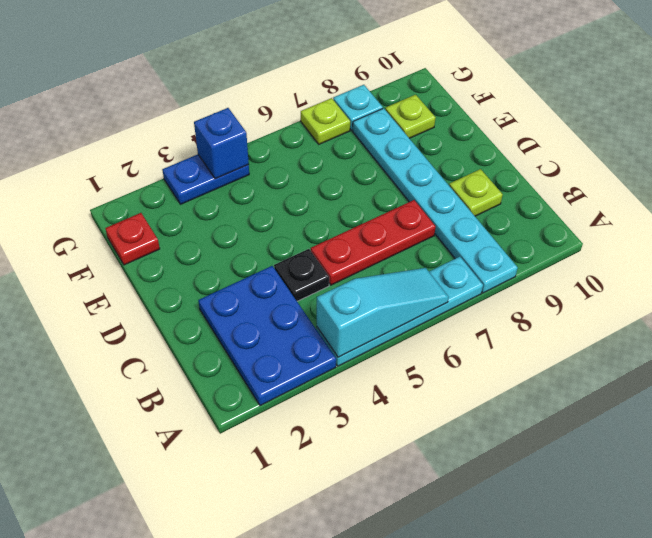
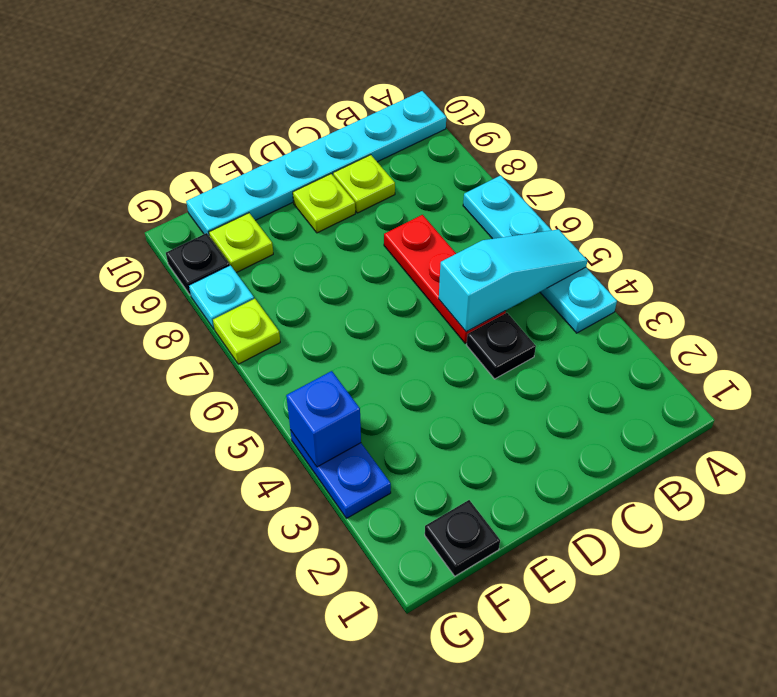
blue 2x3 plate [198,266,336,406] -> none
cyan 1x3 slope [317,268,449,357] -> cyan 1x3 slope turned to [439,229,587,332]
cyan 1x6 plate [352,108,518,293] -> cyan 1x6 plate moved to [186,91,446,236]
none -> lime 1x1 plate [293,174,355,233]
red 1x1 plate [105,213,160,265] -> black 1x1 plate [425,500,500,576]
none -> black 1x1 plate [166,233,230,295]

